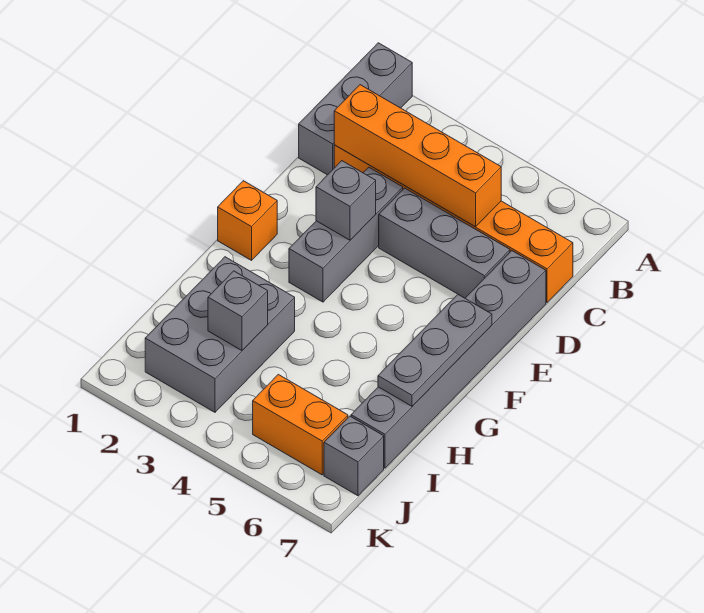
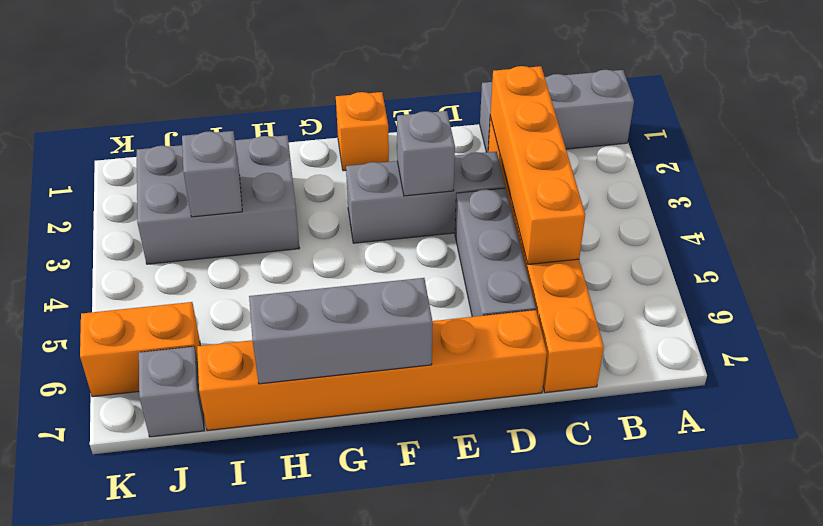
grey 1x6 brick [351,251,546,468] -> orange 1x6 brick [197,310,547,431]
grey 1x3 plate [378,295,492,406] -> grey 1x3 brick [249,278,433,384]
orange 1x2 brick [253,374,348,475] -> orange 1x2 brick turned to [80,302,200,397]

